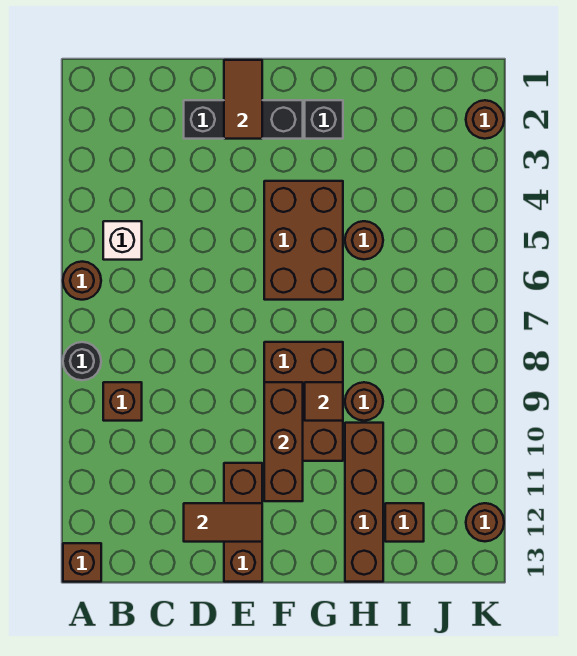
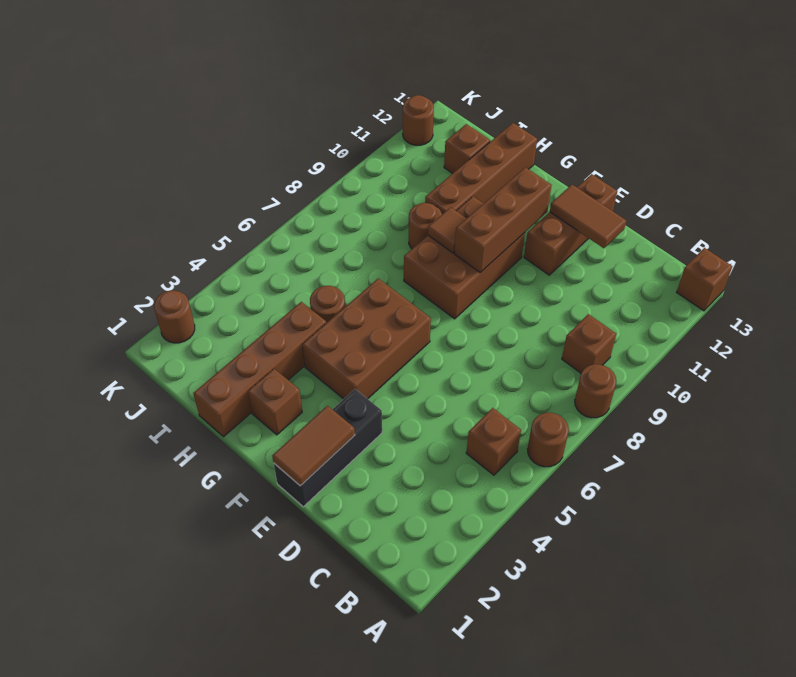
black 1x1 round brick [63,342,101,380] -> brown 1x1 round brick [575,364,616,418]
white 1x1 brick [103,221,142,260] -> brown 1x1 brick [466,408,521,475]
black 1x3 brick [184,100,303,139] -> black 1x3 brick turned to [274,389,382,507]
black 1x1 brick [305,100,343,139] -> brown 1x1 brick [248,369,302,435]
none -> brown 1x4 brick [193,302,326,437]

